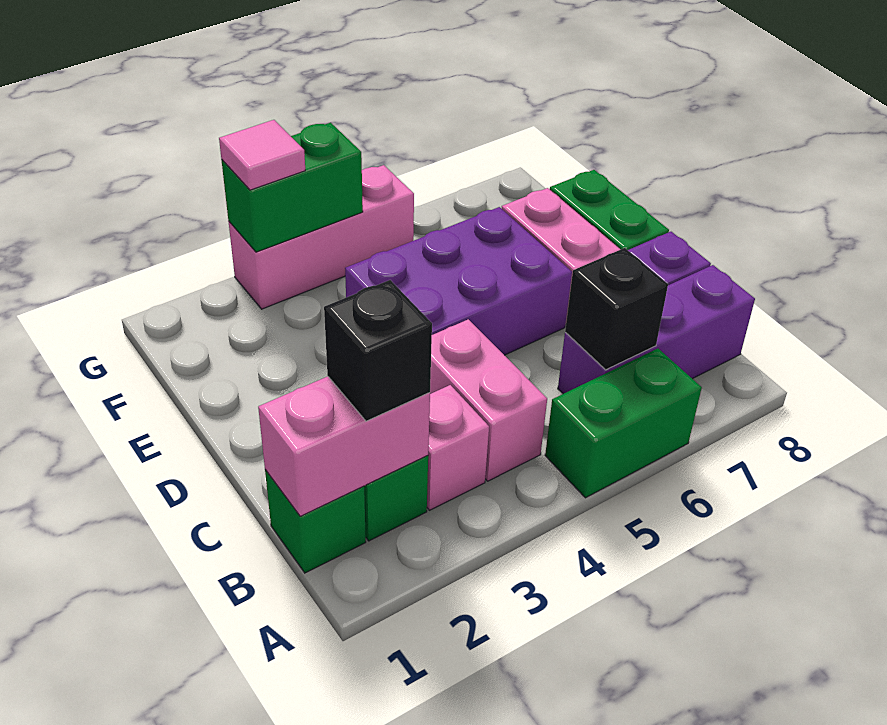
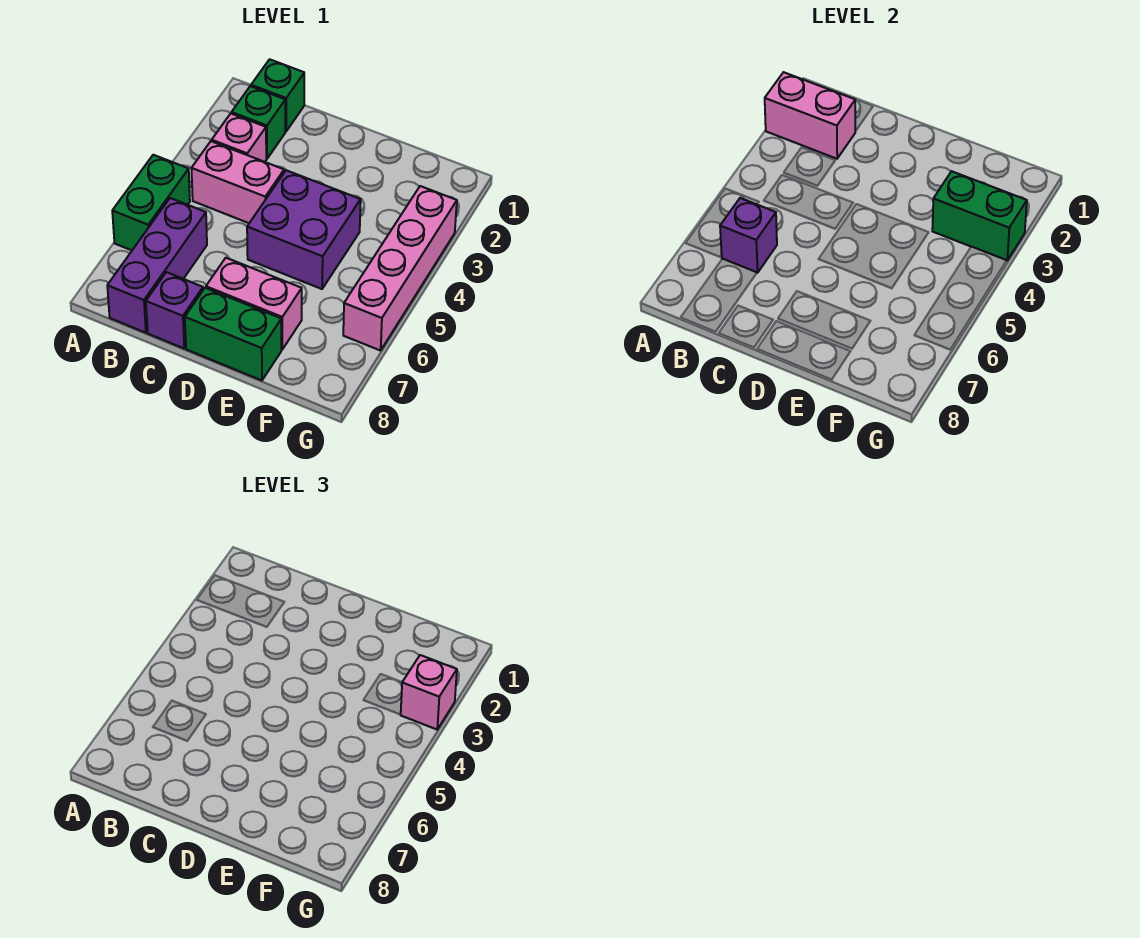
pink 1x2 brick [258,376,430,516] -> pink 1x2 brick turned to [765,72,855,159]
black 1x1 brick [324,280,432,421] -> none
black 1x1 brick [565,248,668,370] -> purple 1x1 brick [720,198,777,273]
purple 2x3 brick [345,207,572,355] -> purple 2x2 brick [247,170,361,289]
pink 1x3 brick [229,165,414,309] -> pink 1x4 brick [343,186,457,351]
green 1x2 brick [222,123,363,252] -> green 1x2 brick turned to [932,171,1027,260]
pink 1x1 tile [219,120,305,190] -> pink 1x1 brick [401,655,457,729]

